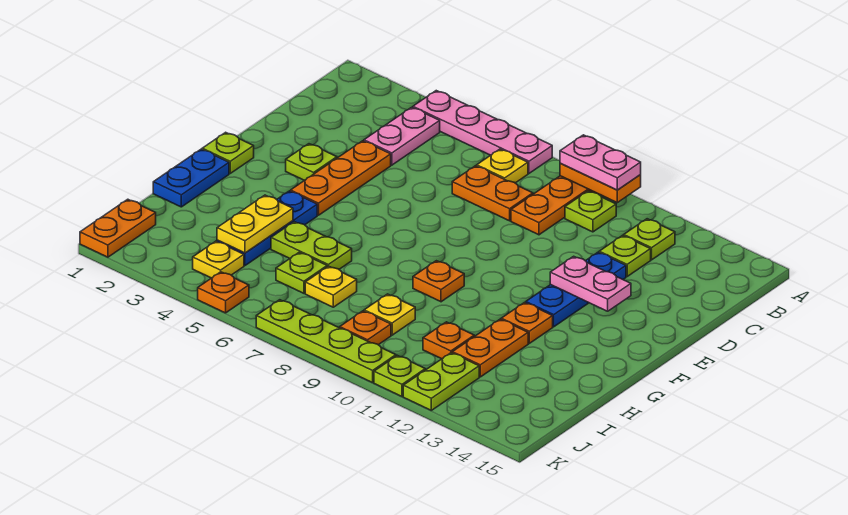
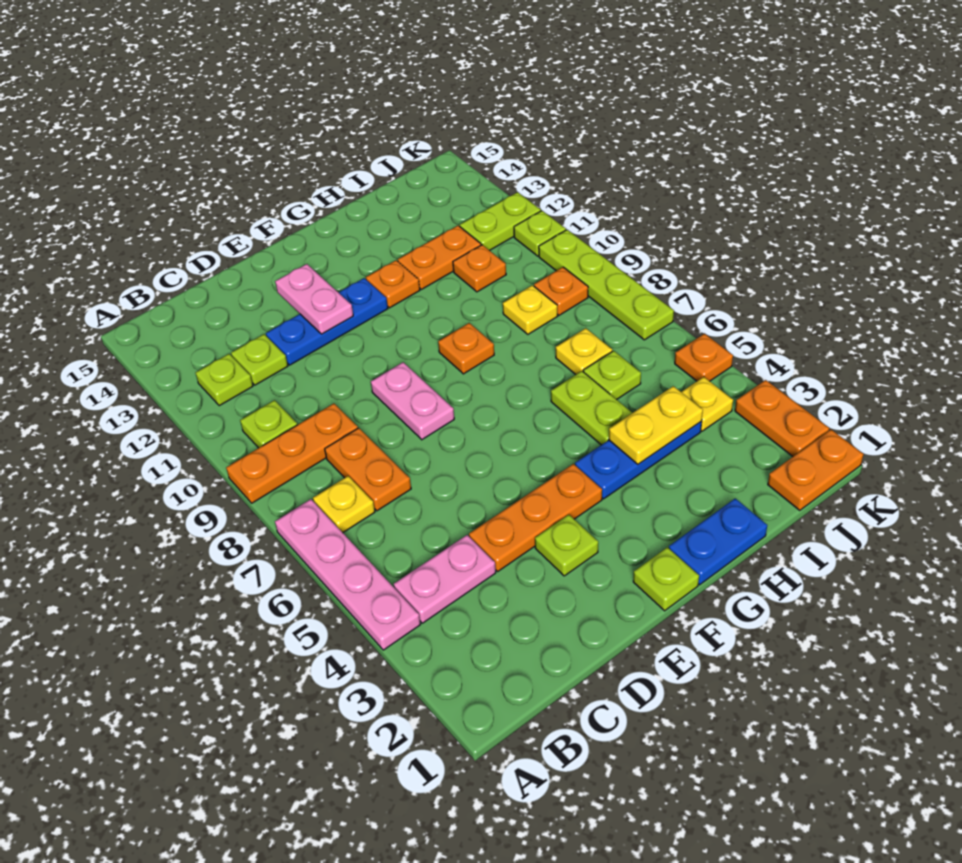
orange 1x2 plate [560,163,641,203] -> orange 1x2 plate moved to [735,380,829,457]
pink 1x2 plate [560,135,641,190] -> pink 1x2 plate moved to [371,362,454,440]

